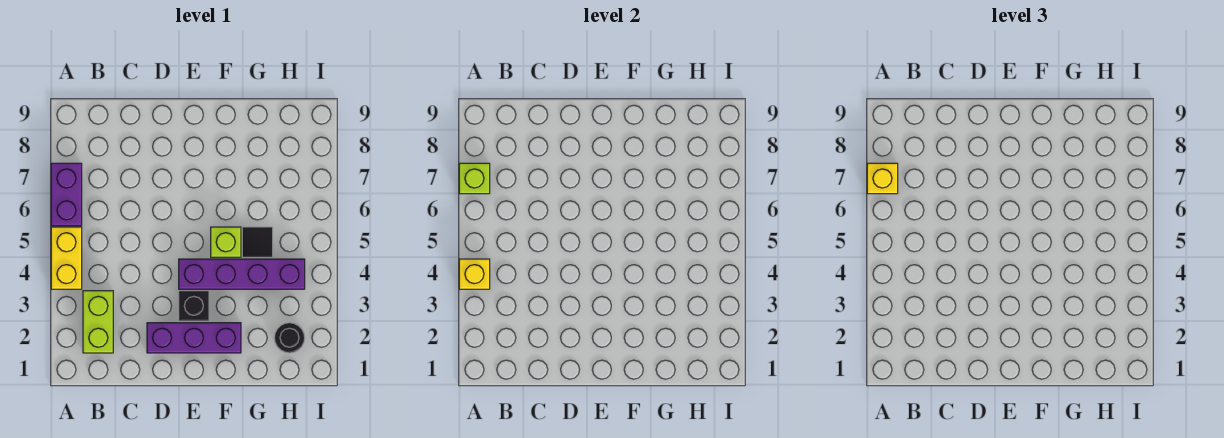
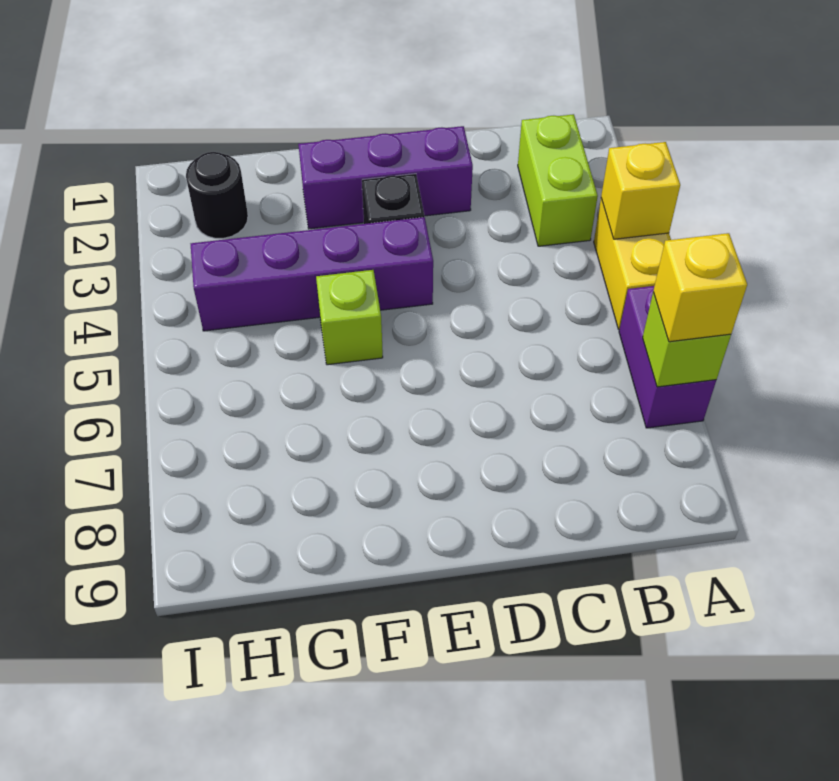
black 1x1 tile [242,227,273,257] -> none

